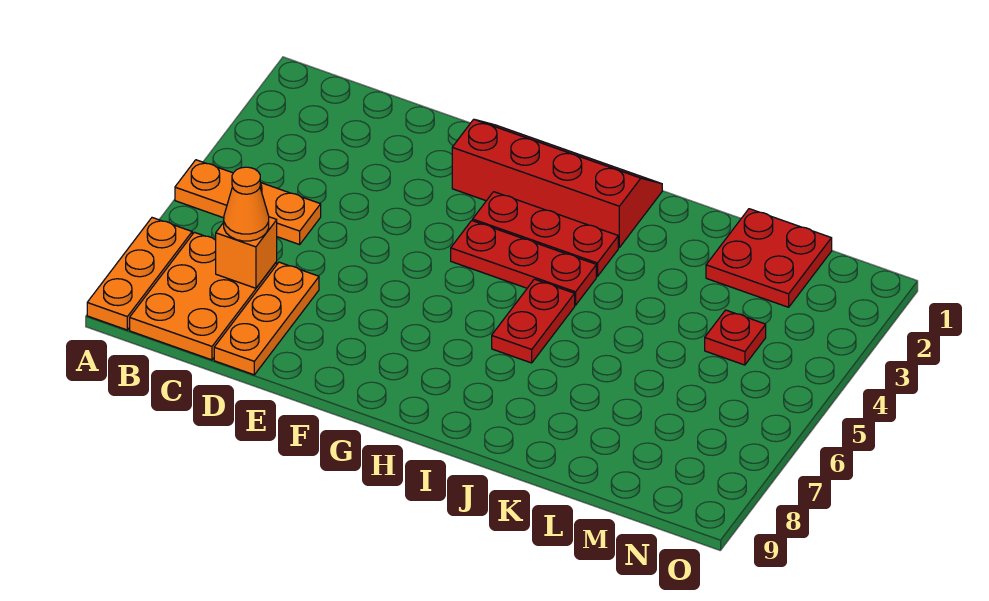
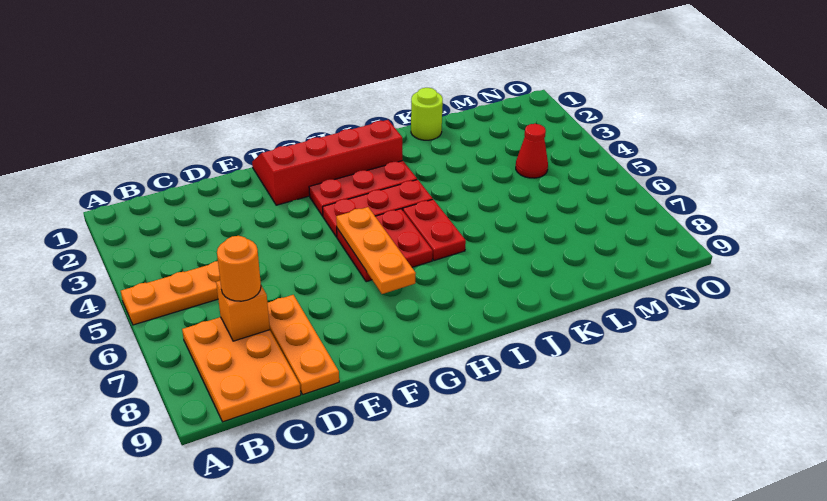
orange 1x3 plate [87,218,192,330] -> orange 1x3 plate moved to [336,207,416,294]
orange 1x1 cone [224,167,269,241] -> orange 1x1 round brick [217,236,261,301]
none -> lime 1x1 round brick [411,88,443,140]
red 2x2 plate [706,209,832,307] -> red 2x2 plate moved to [337,209,433,282]
red 1x1 plate [705,310,766,365] -> red 1x1 cone [516,124,548,178]

